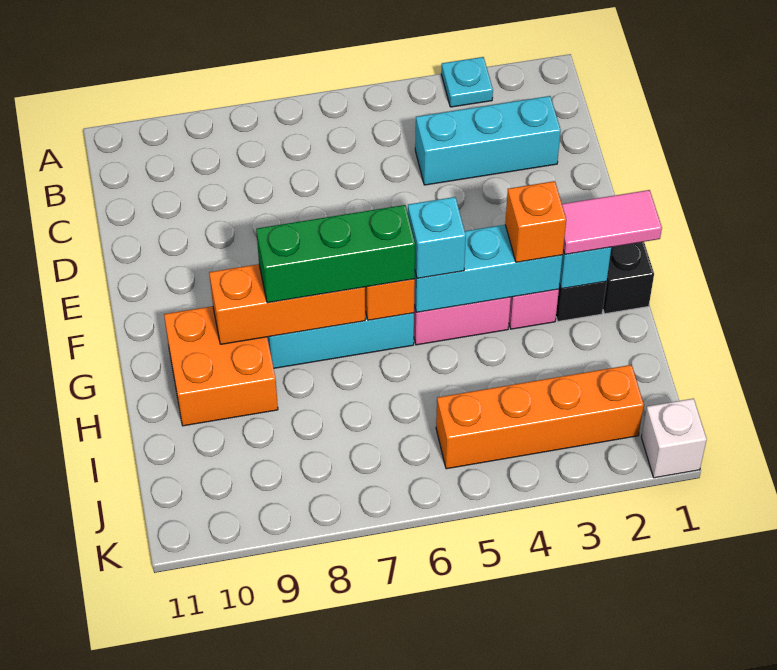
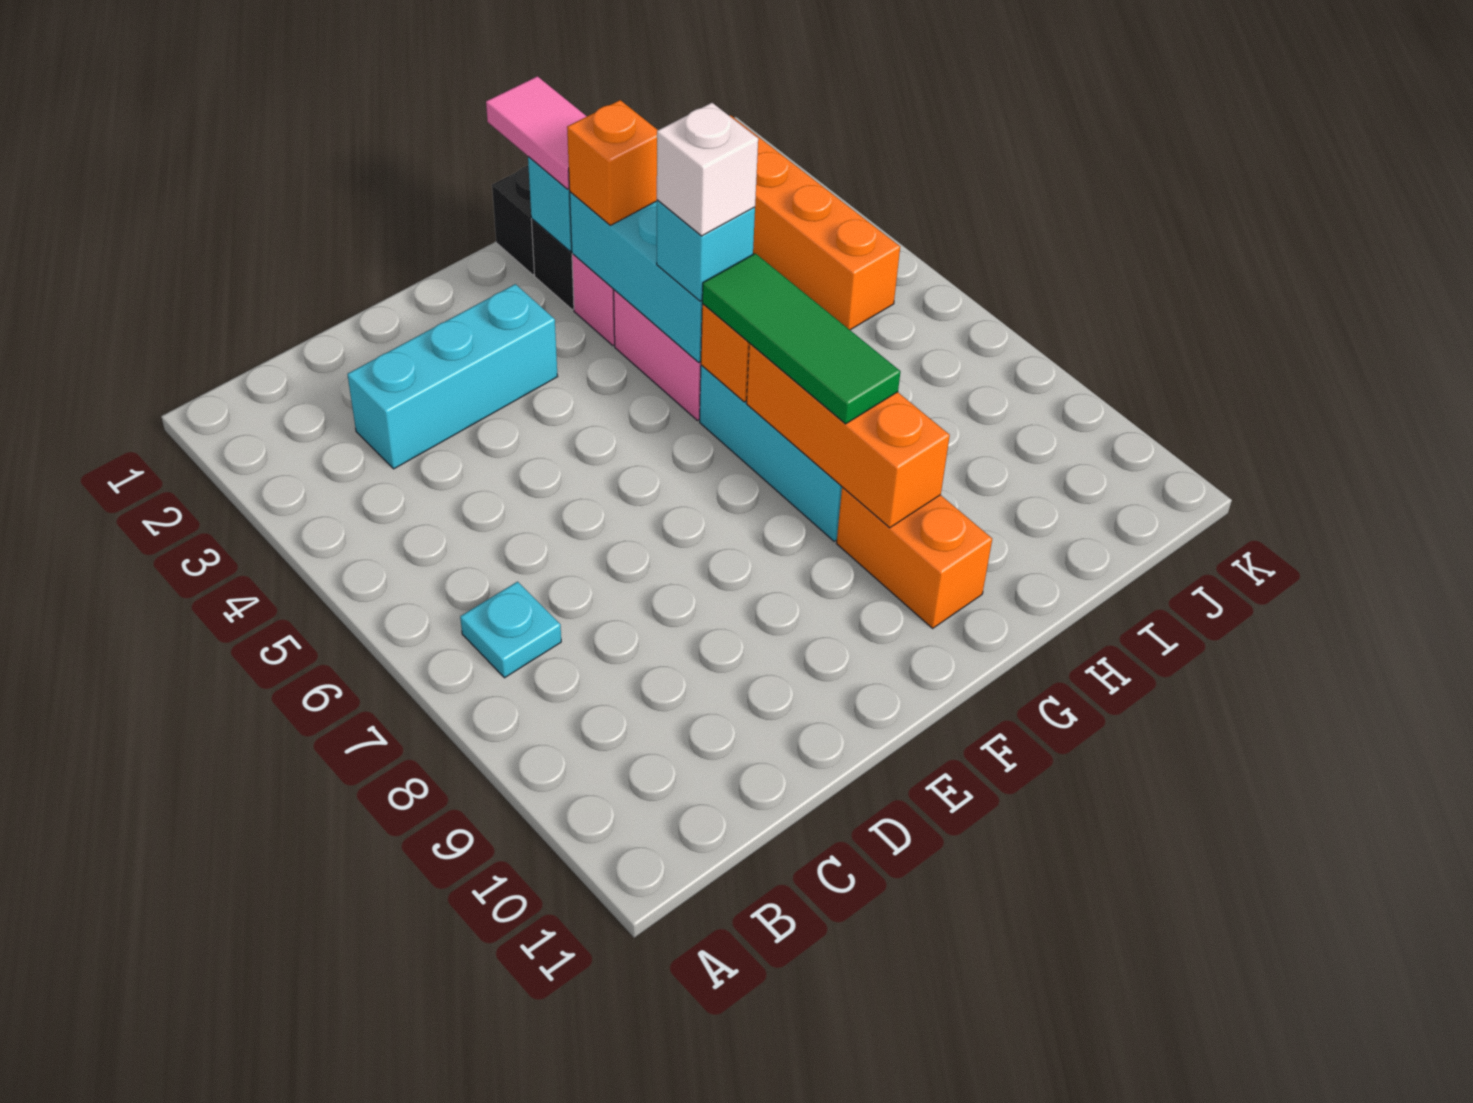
cyan 1x1 plate [441,57,493,107] -> cyan 1x1 plate moved to [460,582,561,678]
cyan 1x3 brick [415,96,561,185] -> cyan 1x3 brick turned to [347,284,558,469]
green 1x3 brick [256,205,415,303] -> green 1x3 tile [702,253,900,424]
orange 2x2 brick [164,306,278,426] -> orange 1x2 brick [837,487,992,628]
white 1x1 brick [641,399,707,478] -> white 1x1 brick moved to [657,103,758,236]

